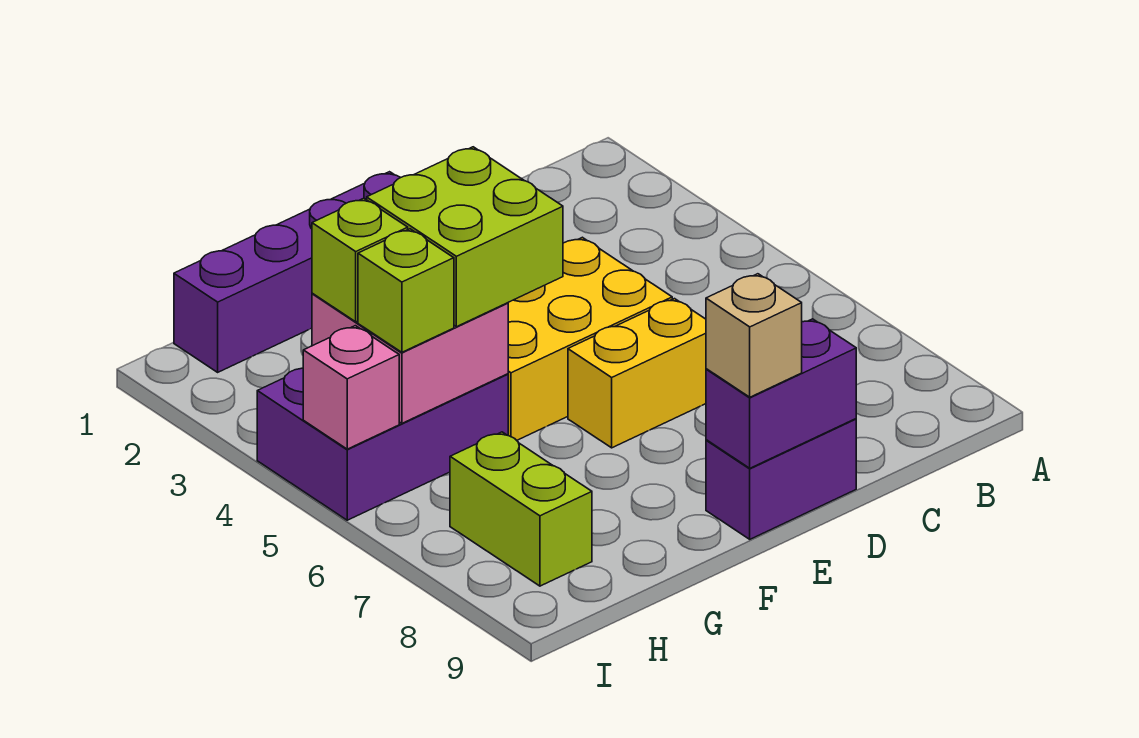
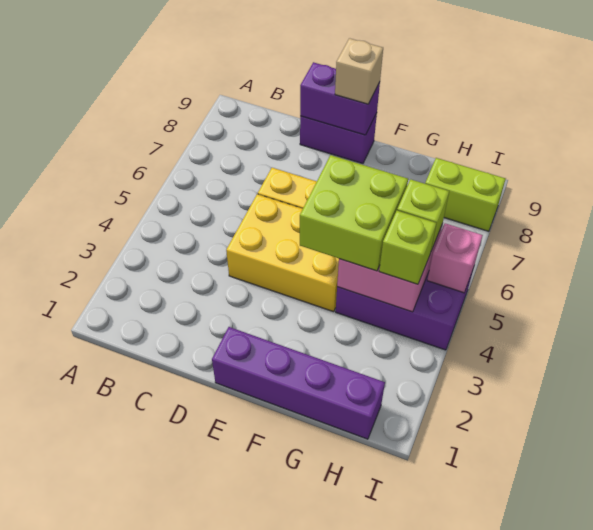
lime 1x2 brick [450,432,592,586] -> lime 1x2 brick turned to [425,158,506,231]

